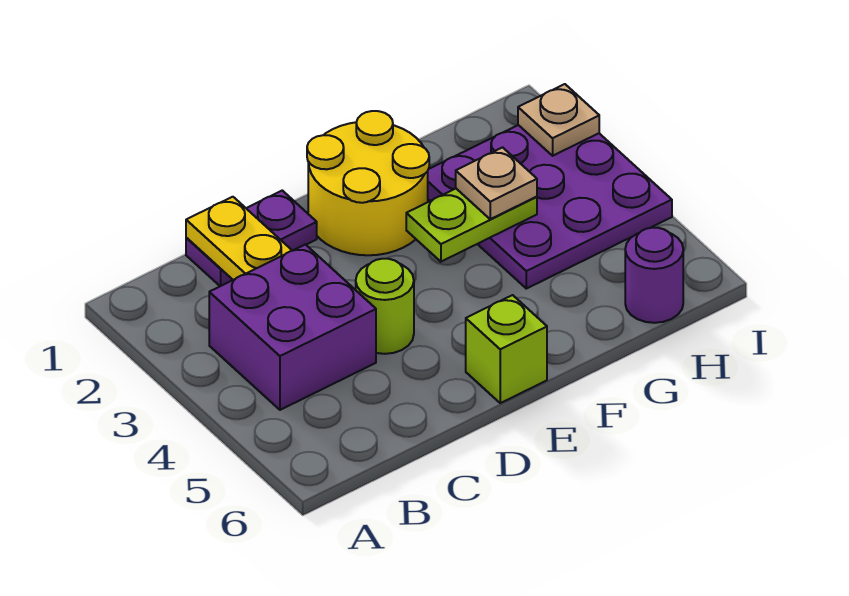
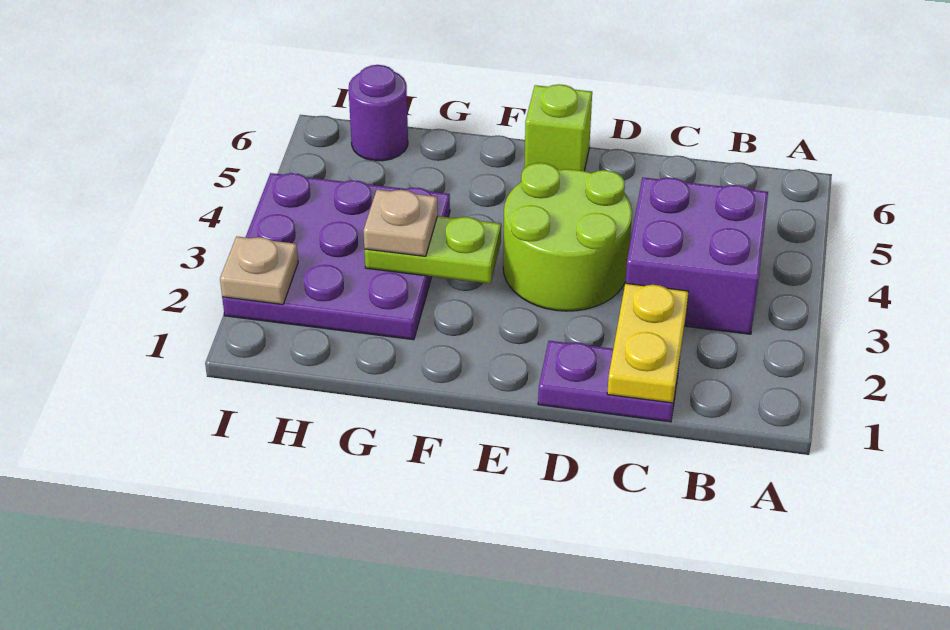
lime 1x1 round brick [356,259,414,354] -> lime 2x2 round brick [503,163,632,311]
yellow 2x2 round brick [307,111,429,255] -> none

